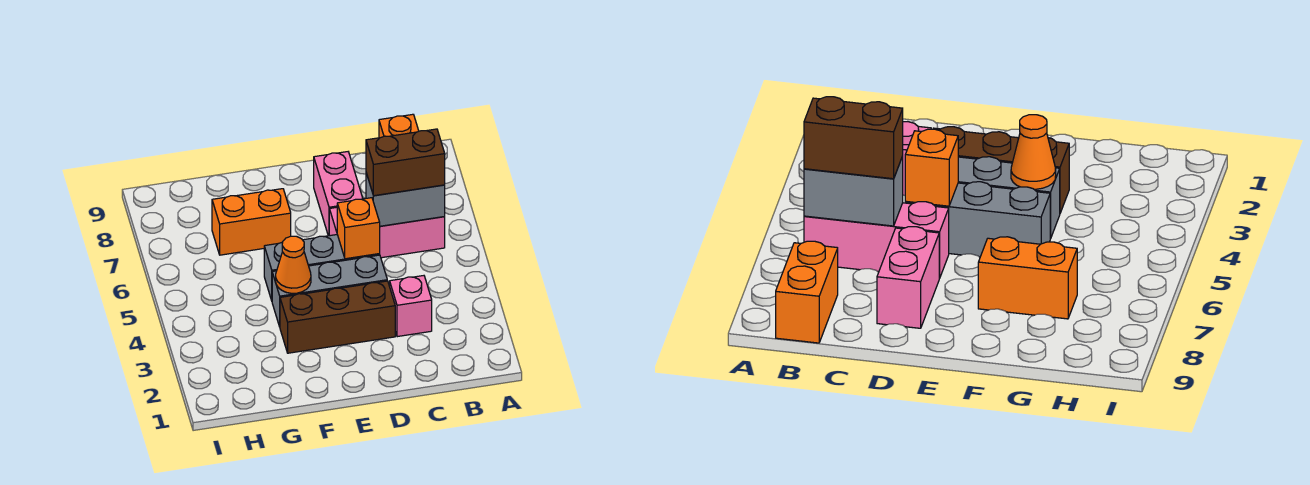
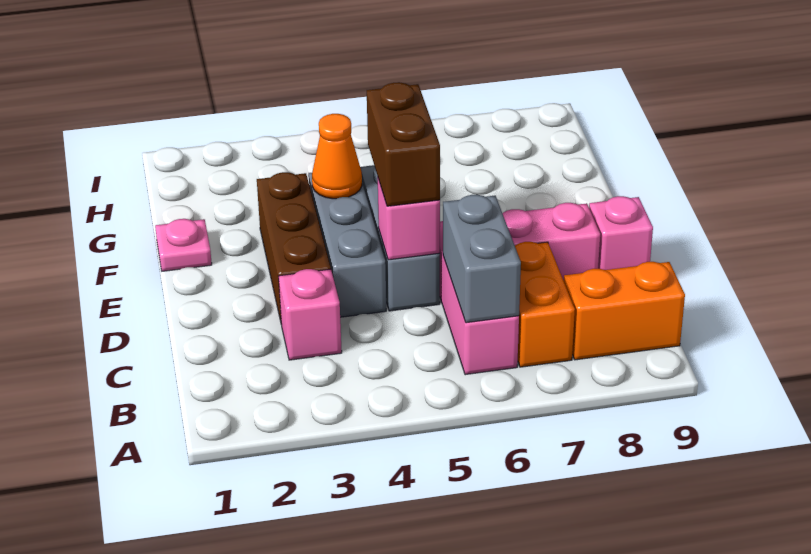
brown 1x2 brick [366,129,445,196] -> brown 1x2 brick moved to [367,82,440,206]
orange 1x1 brick [337,198,380,259] -> pink 1x1 brick [378,179,440,260]
none -> pink 1x1 brick [589,196,653,270]
none -> pink 1x1 plate [155,219,212,271]
orange 1x2 brick [212,189,291,255] -> orange 1x2 brick moved to [515,242,575,367]

